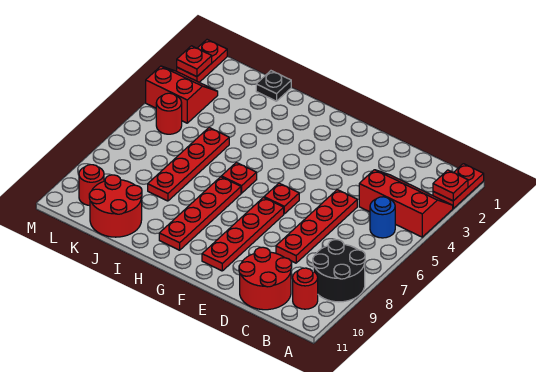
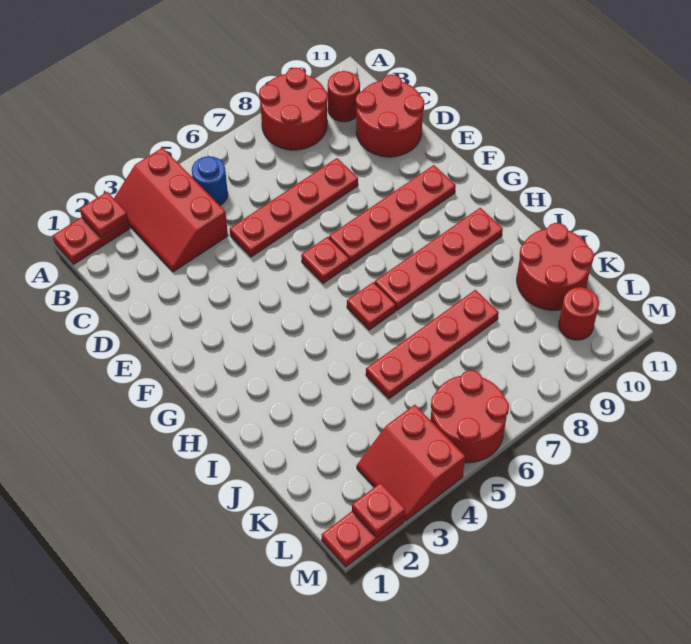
black 2x2 round brick [313,240,365,302] -> red 2x2 round brick [259,68,328,150]
black 1x1 plate [256,71,291,101] -> none
red 1x1 round brick [156,93,182,134] -> red 2x2 round brick [431,370,509,463]

